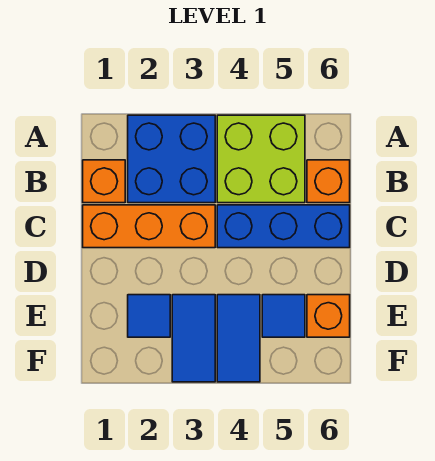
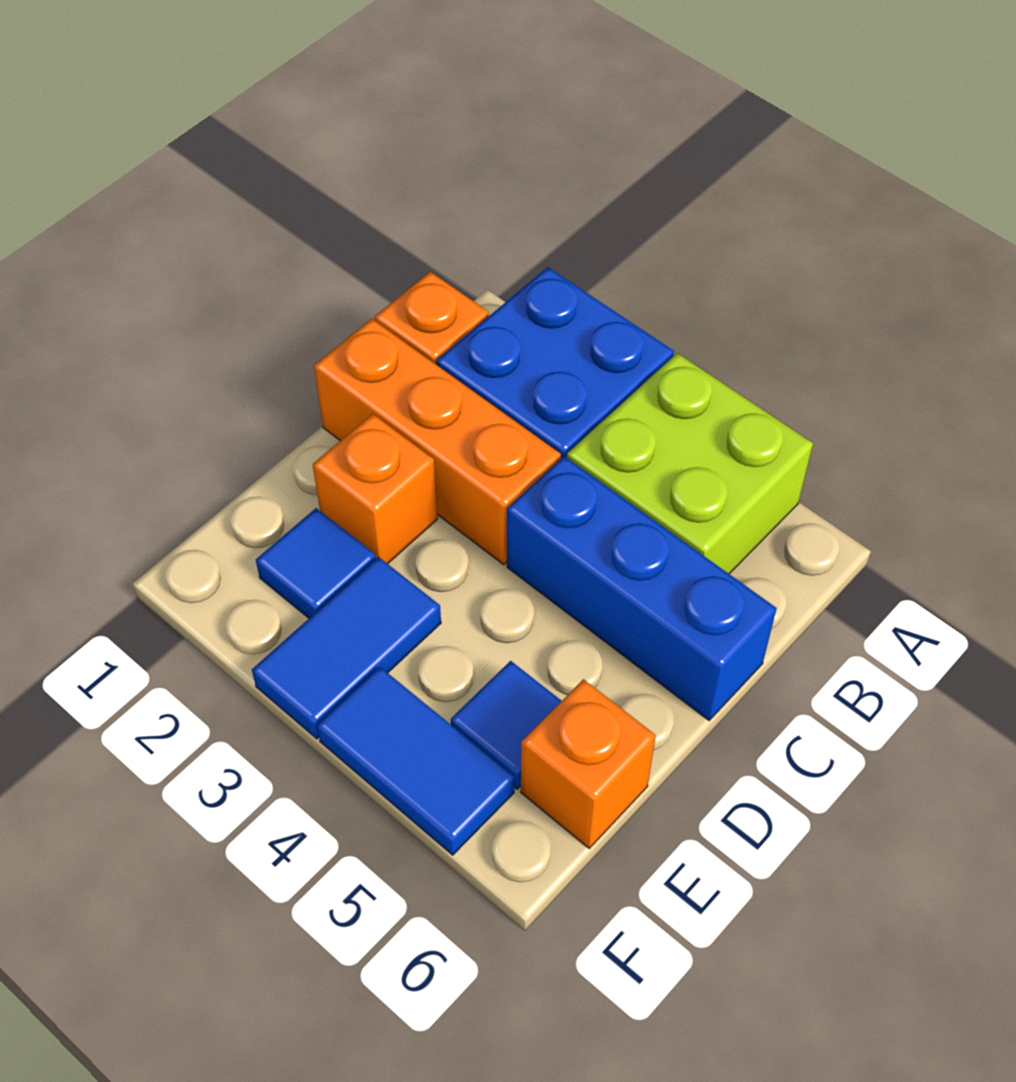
orange 1x1 brick [307,160,350,203] -> orange 1x1 brick moved to [313,414,438,564]
blue 1x2 tile [217,295,260,382] -> blue 1x2 tile turned to [317,667,514,855]

